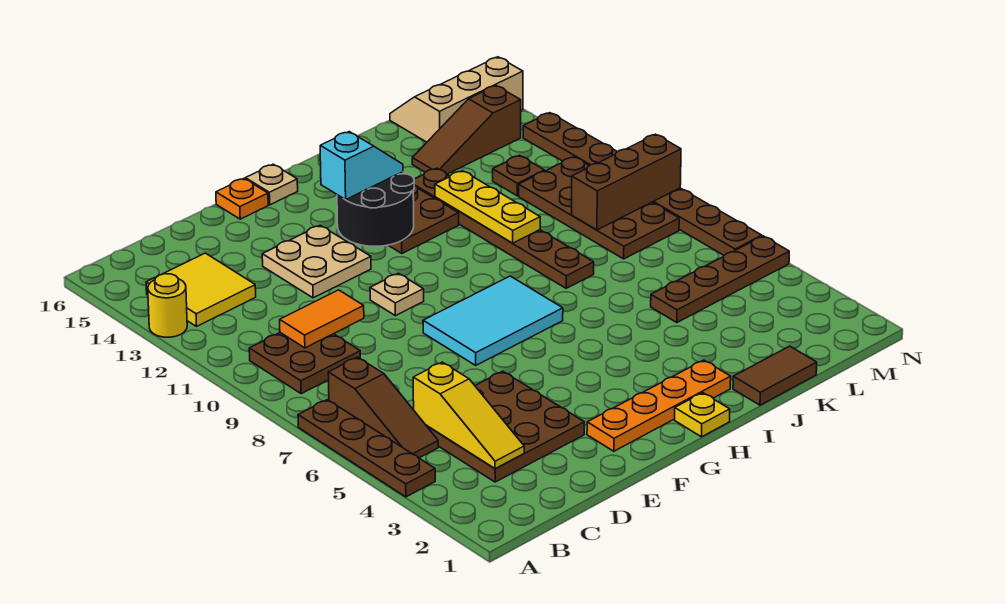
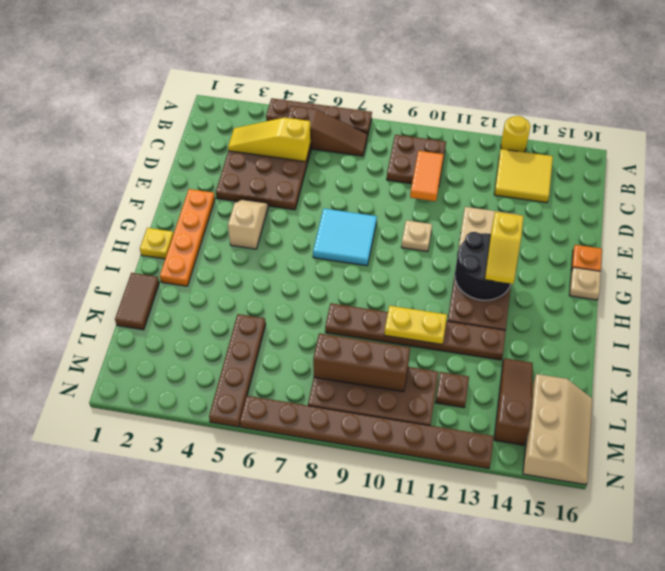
brown 1x3 slope [328,357,438,458] -> brown 1x3 slope turned to [287,106,367,156]
none -> tan 1x2 slope [228,200,268,249]
cyan 2x3 tile [423,276,563,365] -> cyan 2x2 tile [313,209,377,266]
cyan 1x2 slope [320,132,403,200] -> yellow 1x2 slope [485,212,524,284]
yellow 1x3 plate [435,171,540,243] -> yellow 1x2 plate [384,306,447,344]
brown 1x3 brick [572,134,681,230] -> brown 1x3 brick turned to [313,333,410,392]

